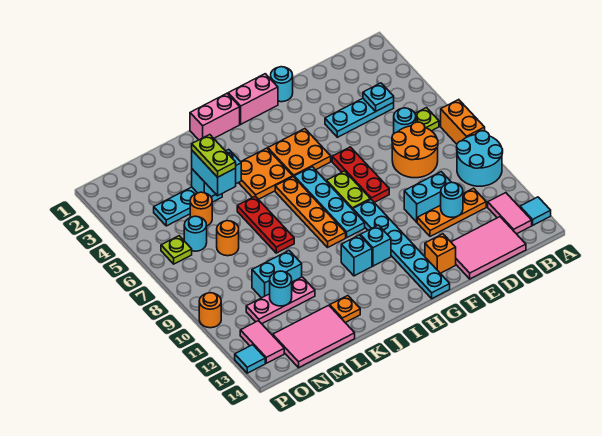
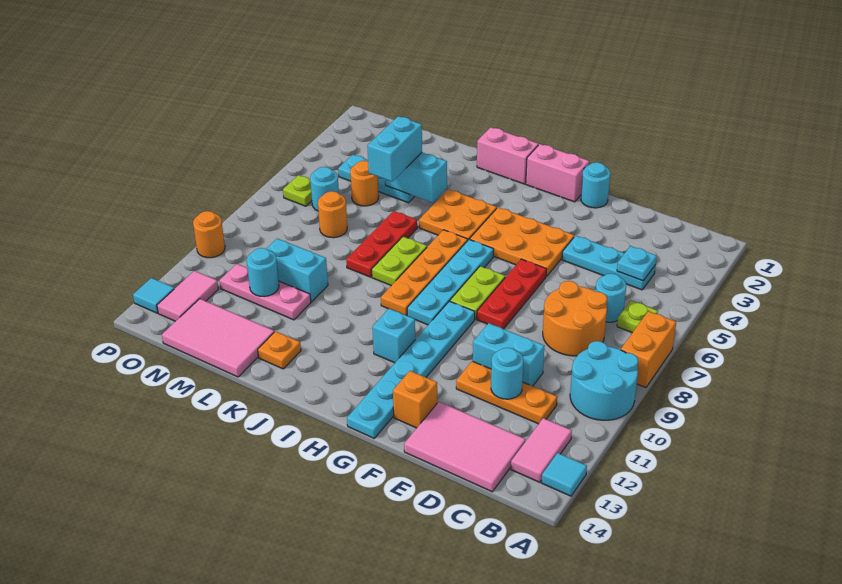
orange 2x2 plate [268,129,331,177] -> orange 2x3 plate [470,207,574,276]
cyan 1x1 brick [341,235,372,276] -> none
lime 1x2 plate [192,135,236,177] -> lime 1x2 plate moved to [372,237,427,285]

